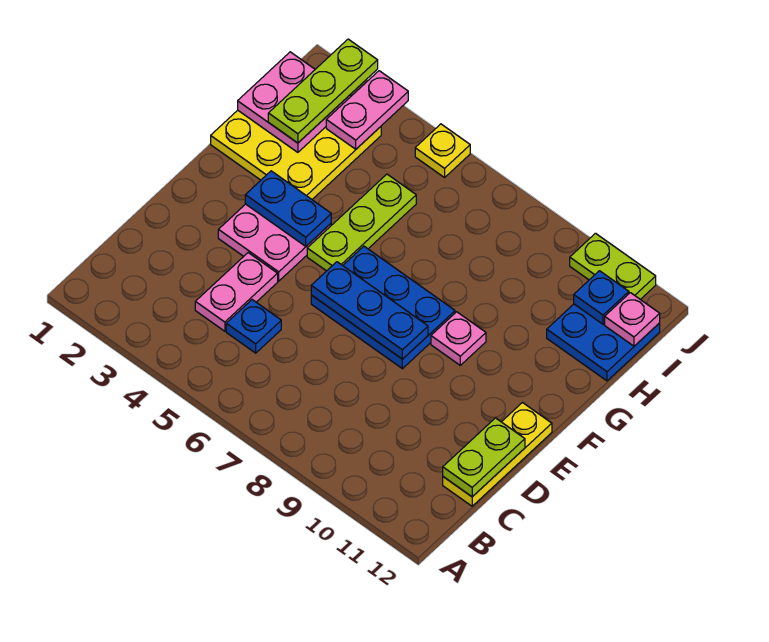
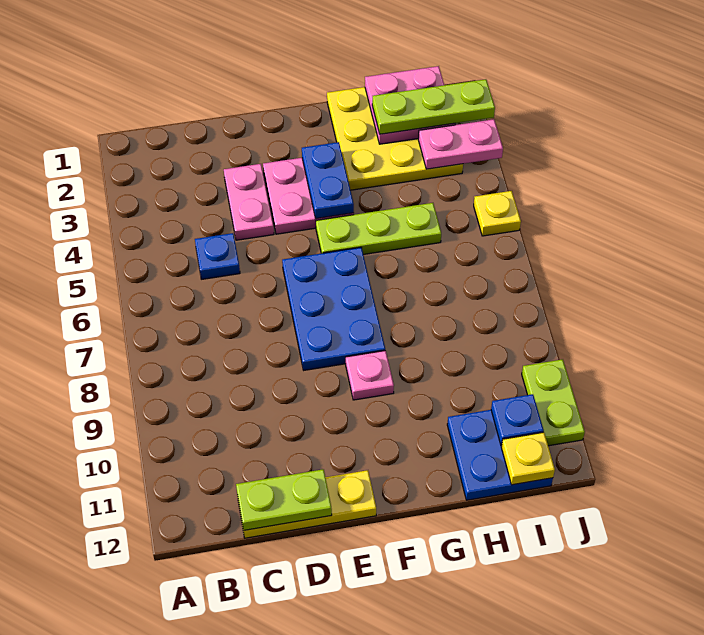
pink 1x2 plate [195,253,278,331] -> pink 1x2 plate turned to [224,164,274,240]
blue 1x3 plate [311,262,428,359] -> none
pink 1x1 plate [605,293,660,346] -> yellow 1x1 plate [501,432,555,485]

